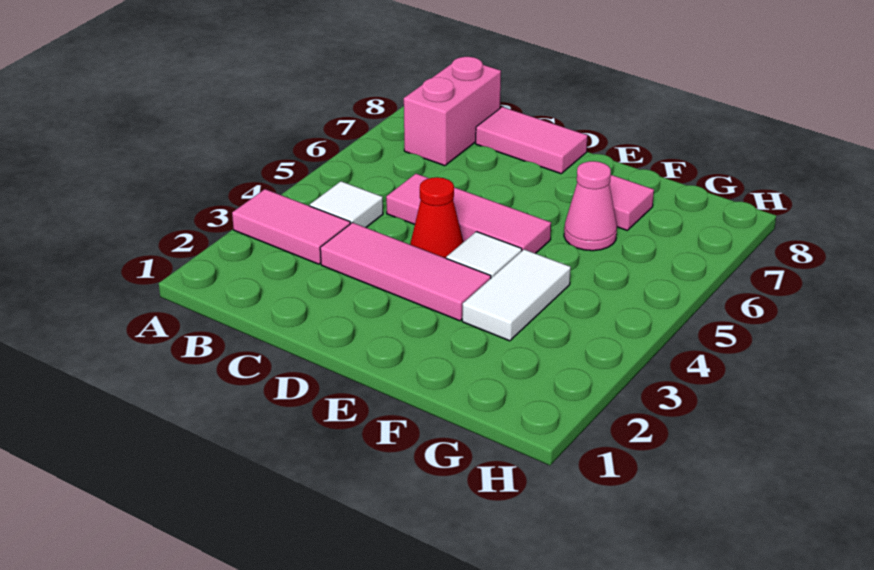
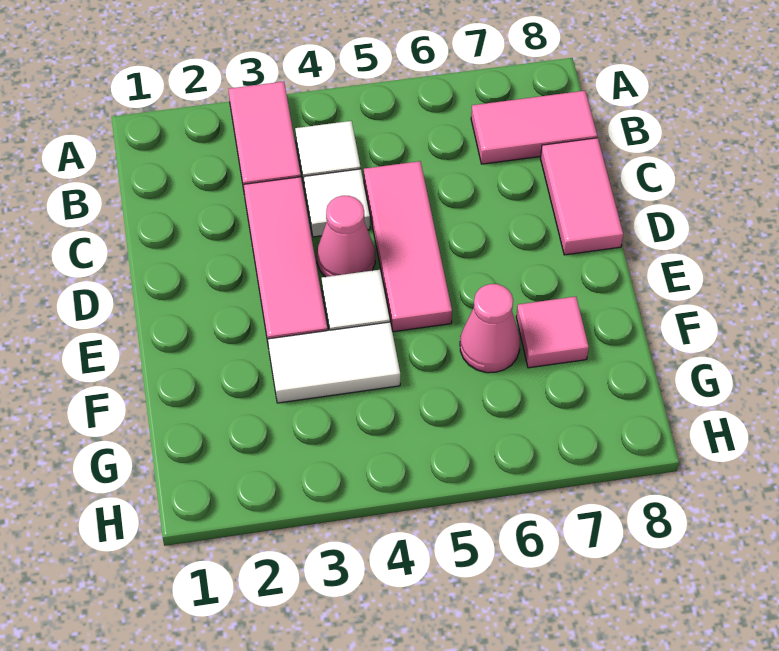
pink 1x2 brick [404,57,501,166] -> pink 1x2 tile [471,91,597,164]
none -> white 1x1 tile [304,169,370,237]
red 1x1 cone [410,177,463,258] -> pink 1x1 cone [317,196,375,277]

